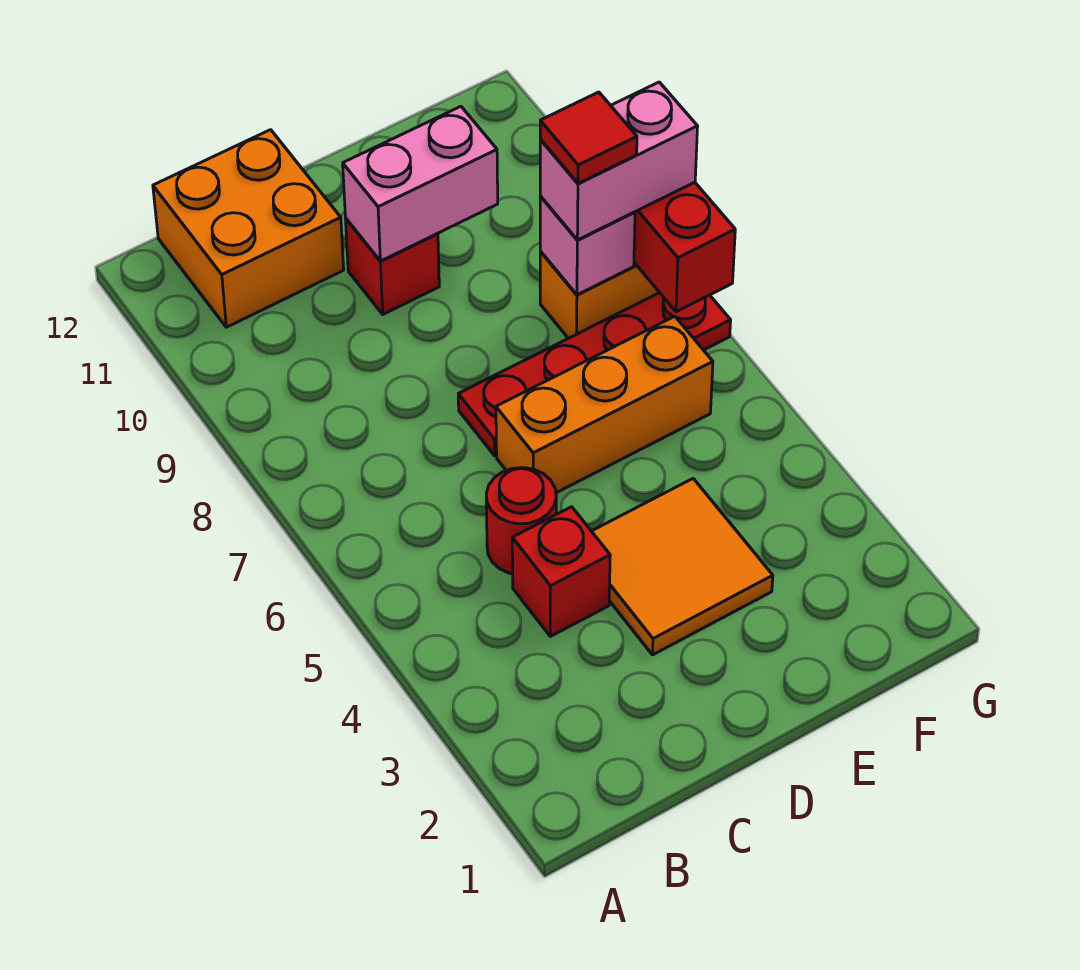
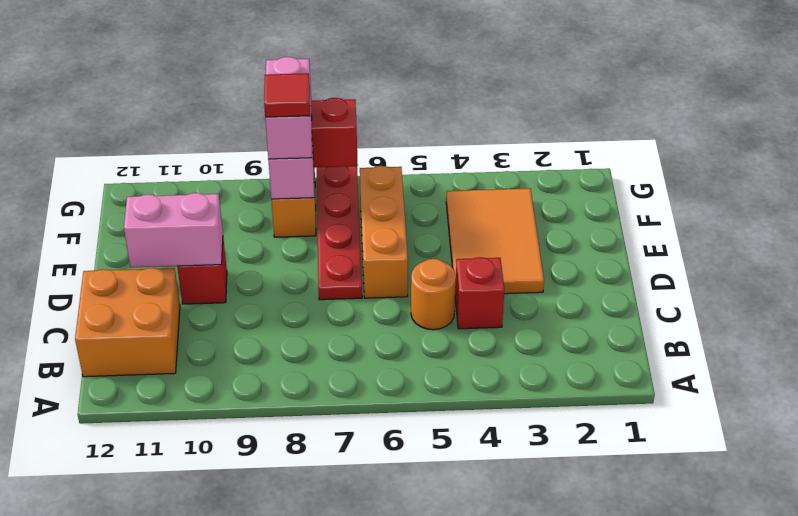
red 1x1 round brick [486,468,556,574] -> orange 1x1 round brick [411,259,456,330]
orange 2x2 tile [592,479,773,655] -> orange 2x3 tile [446,188,544,294]
pink 1x2 brick [343,106,498,261] -> pink 1x2 brick turned to [124,193,223,267]

